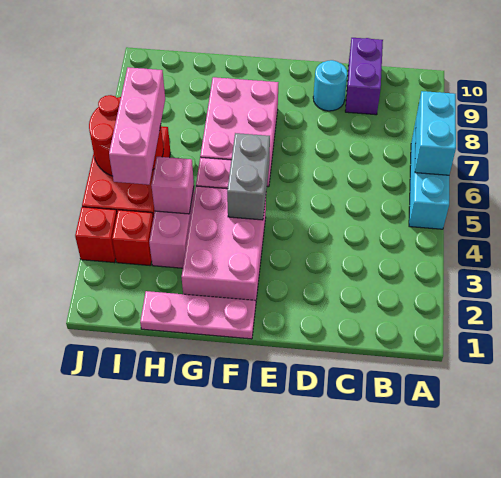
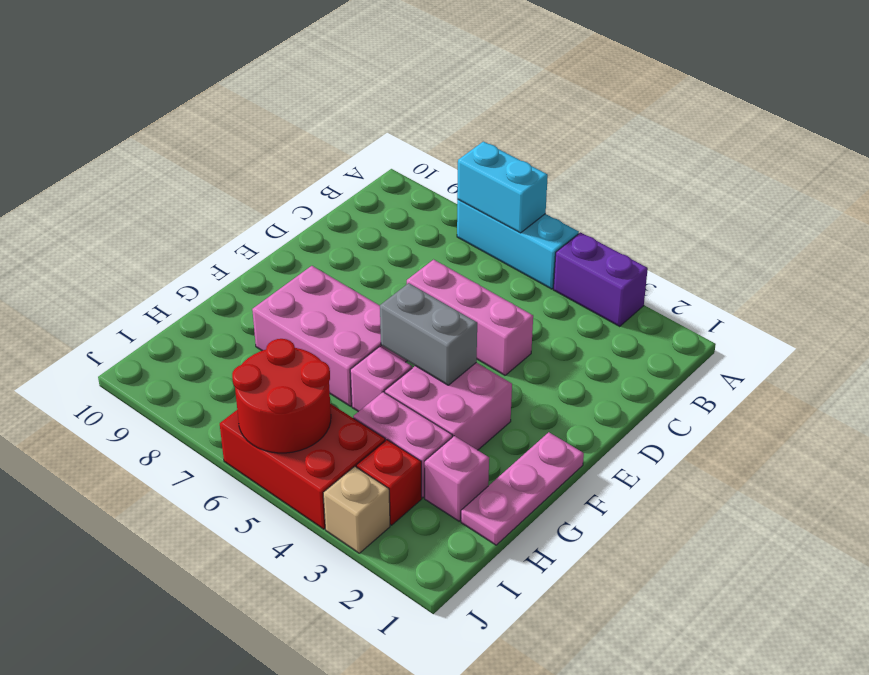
purple 1x2 brick [345,38,383,115] -> purple 1x2 brick moved to [554,232,648,326]
cyan 1x1 round brick [313,60,347,111] -> none
pink 2x3 brick [182,186,266,300] -> pink 2x2 brick [385,363,512,450]
pink 1x1 brick [151,157,194,214] -> pink 1x1 brick moved to [425,436,489,521]
pink 1x3 brick [109,67,165,185] -> pink 1x3 brick moved to [407,260,533,375]
red 1x1 brick [75,207,117,263] -> tan 1x1 brick [323,466,390,553]

